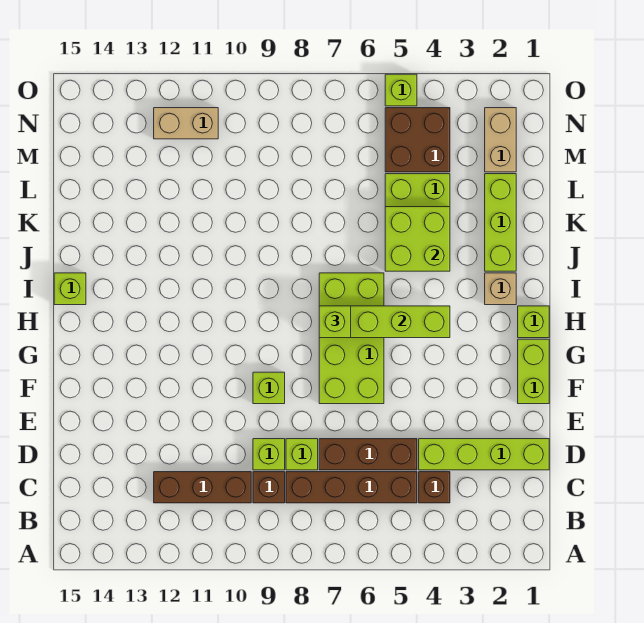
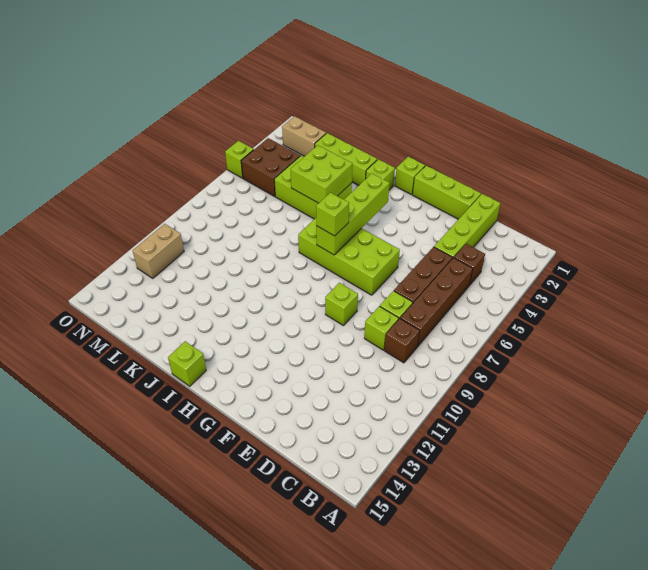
brown 1x3 brick [154,472,251,503] -> none
lime 1x2 brick [518,339,549,404] -> lime 1x3 brick [413,166,481,219]
tan 1x1 brick [485,273,516,305] -> lime 1x1 brick [366,159,395,190]

